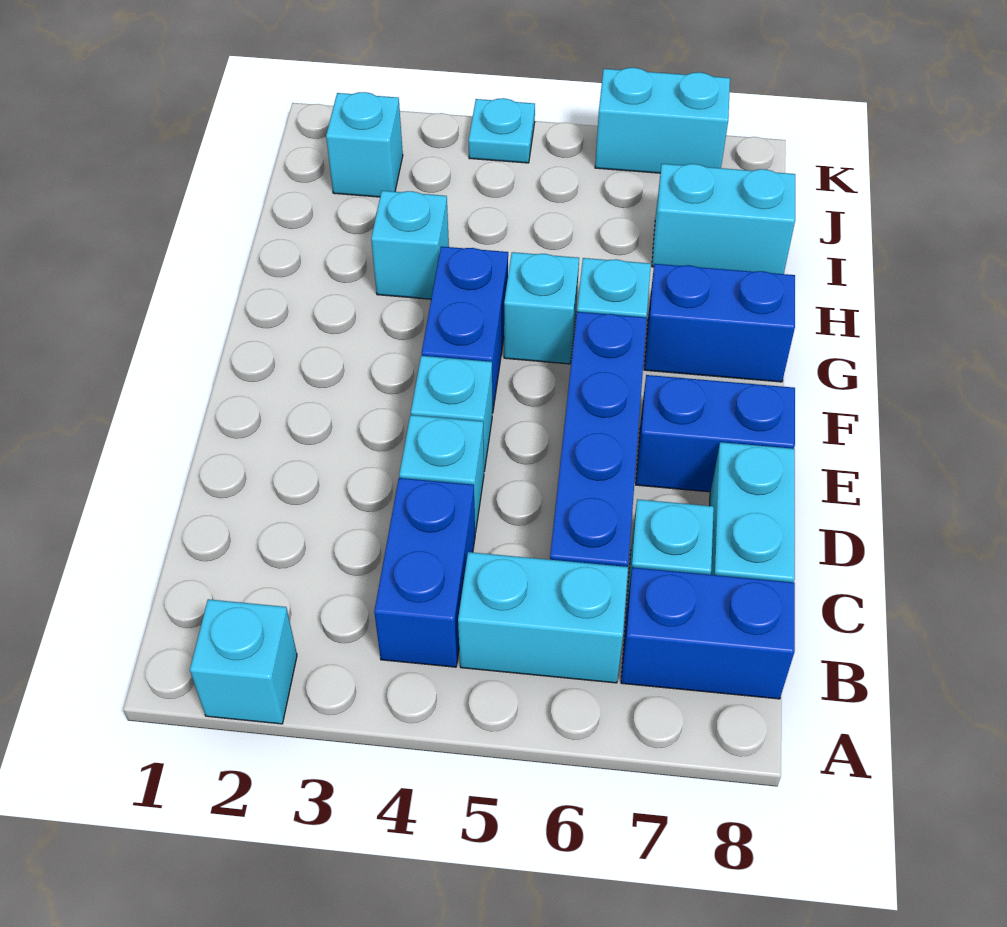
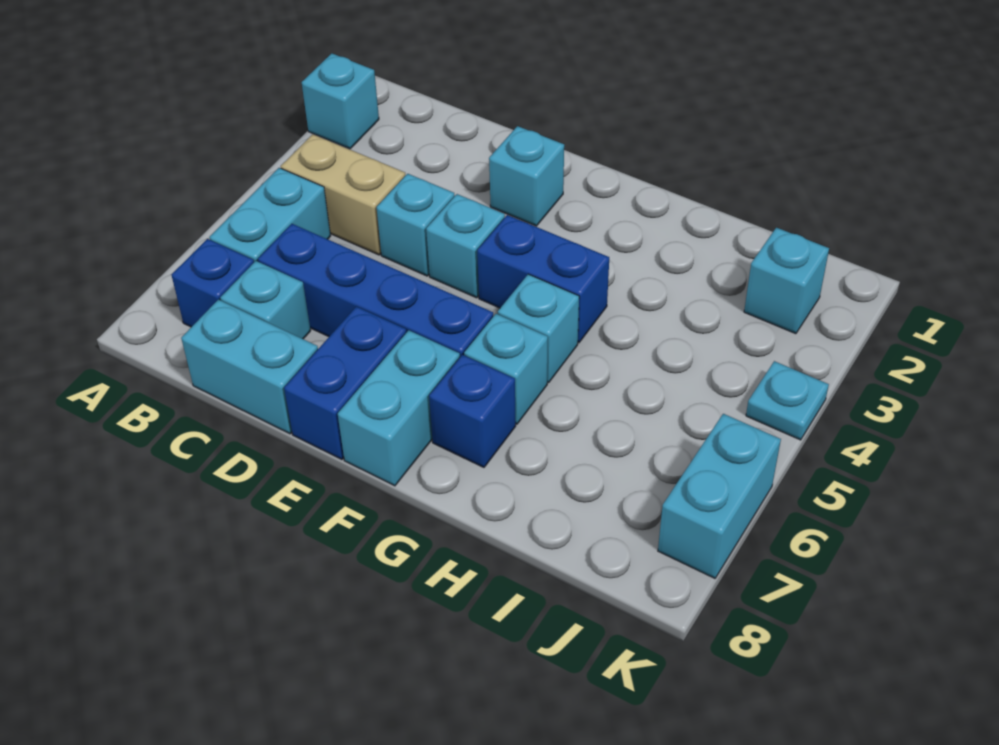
blue 1x2 brick [374,478,475,667] -> tan 1x2 brick [281,134,405,255]
blue 1x2 brick [621,567,795,699] -> blue 1x1 brick [172,239,254,327]
blue 1x2 brick [644,264,795,382] -> blue 1x1 brick [429,355,516,467]
cyan 1x1 brick [371,191,449,299] -> cyan 1x1 brick moved to [489,126,564,226]
cyan 1x2 brick [652,164,795,274] -> cyan 1x2 brick moved to [338,330,460,486]

